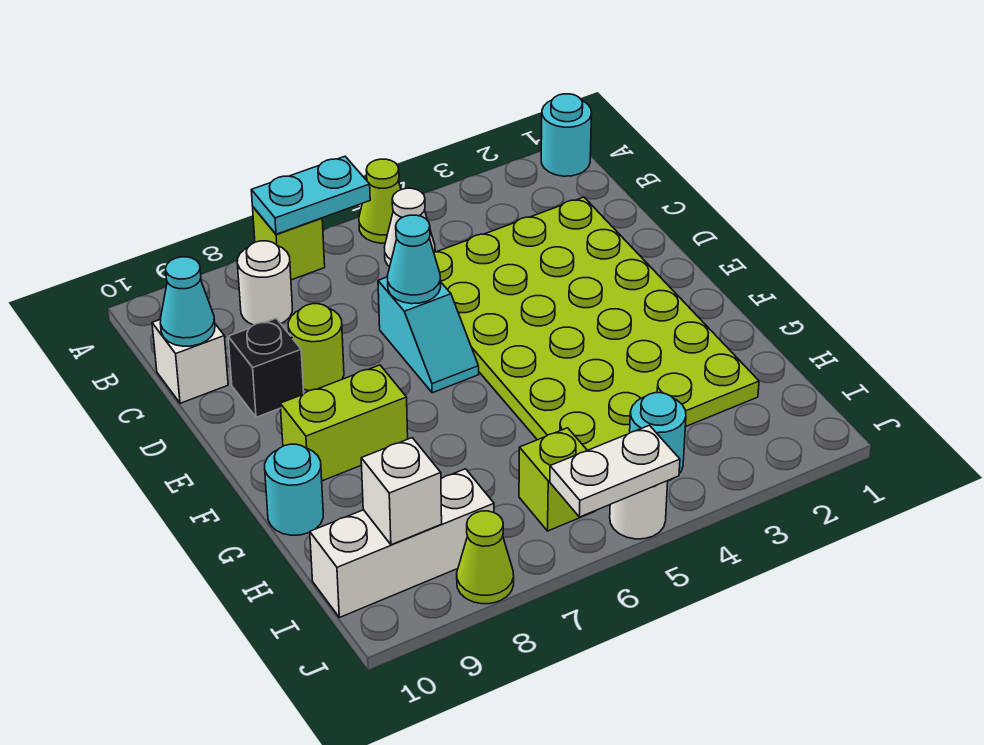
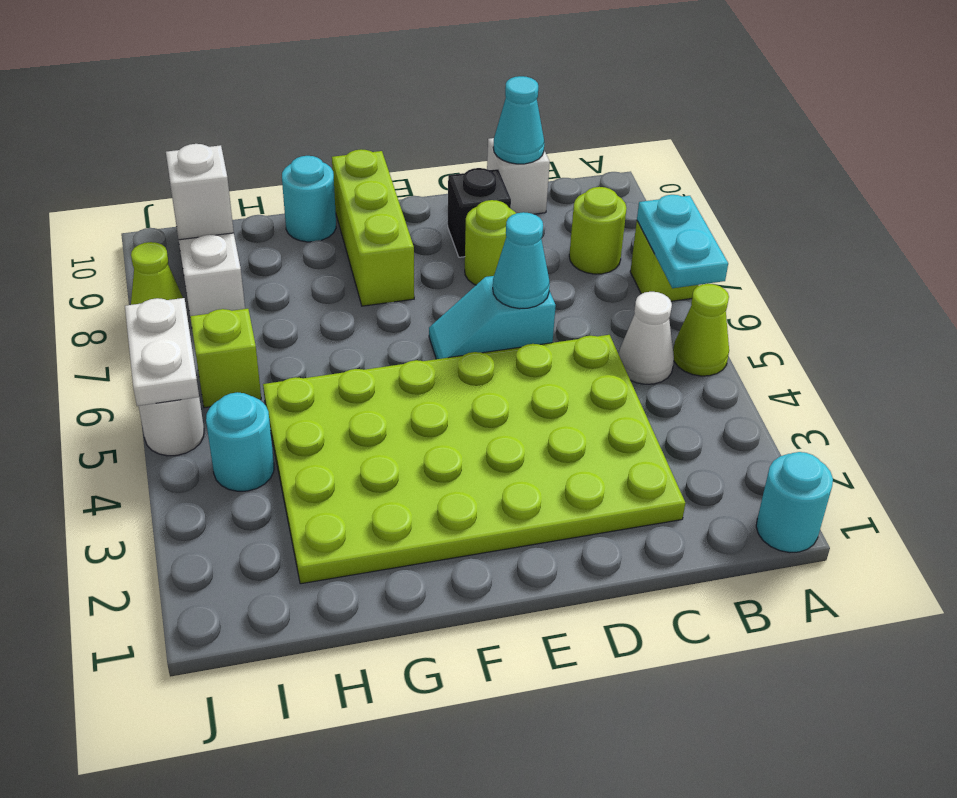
white 1x1 round brick [237,241,292,325] -> lime 1x1 round brick [569,187,626,274]
lime 1x2 brick [280,365,408,481] -> lime 1x3 brick [332,149,414,306]

